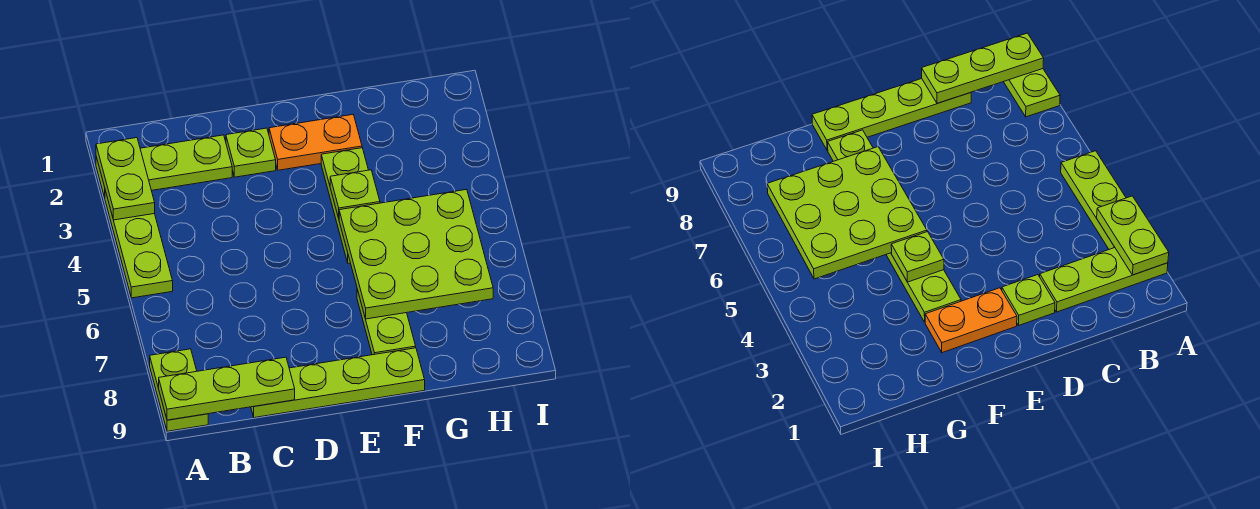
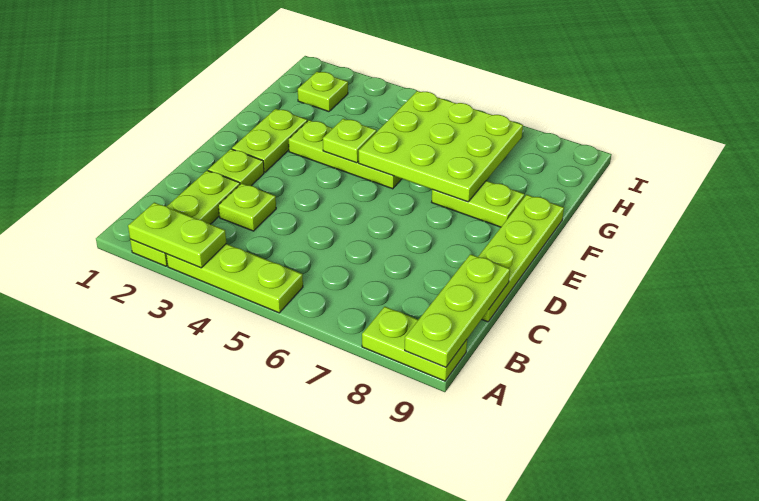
none -> lime 1x1 plate [218,183,276,231]
orange 1x2 plate [269,115,362,170] -> lime 1x2 plate [232,109,307,172]
none -> lime 1x1 plate [298,72,348,112]

